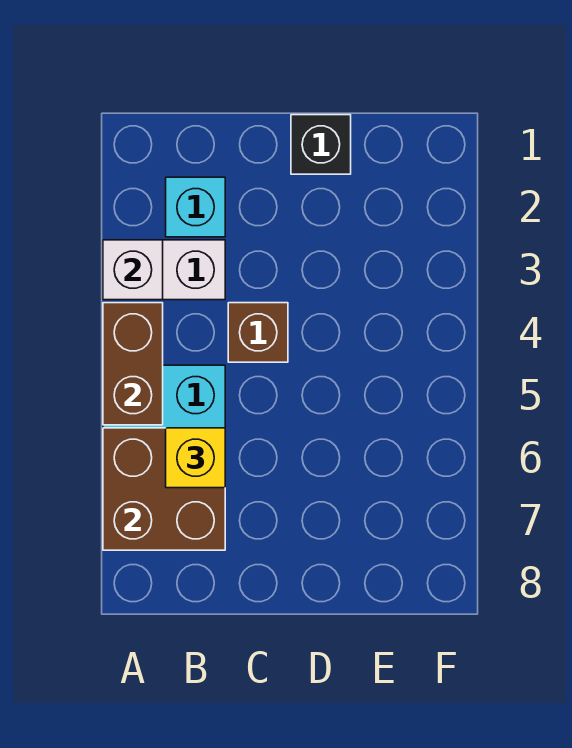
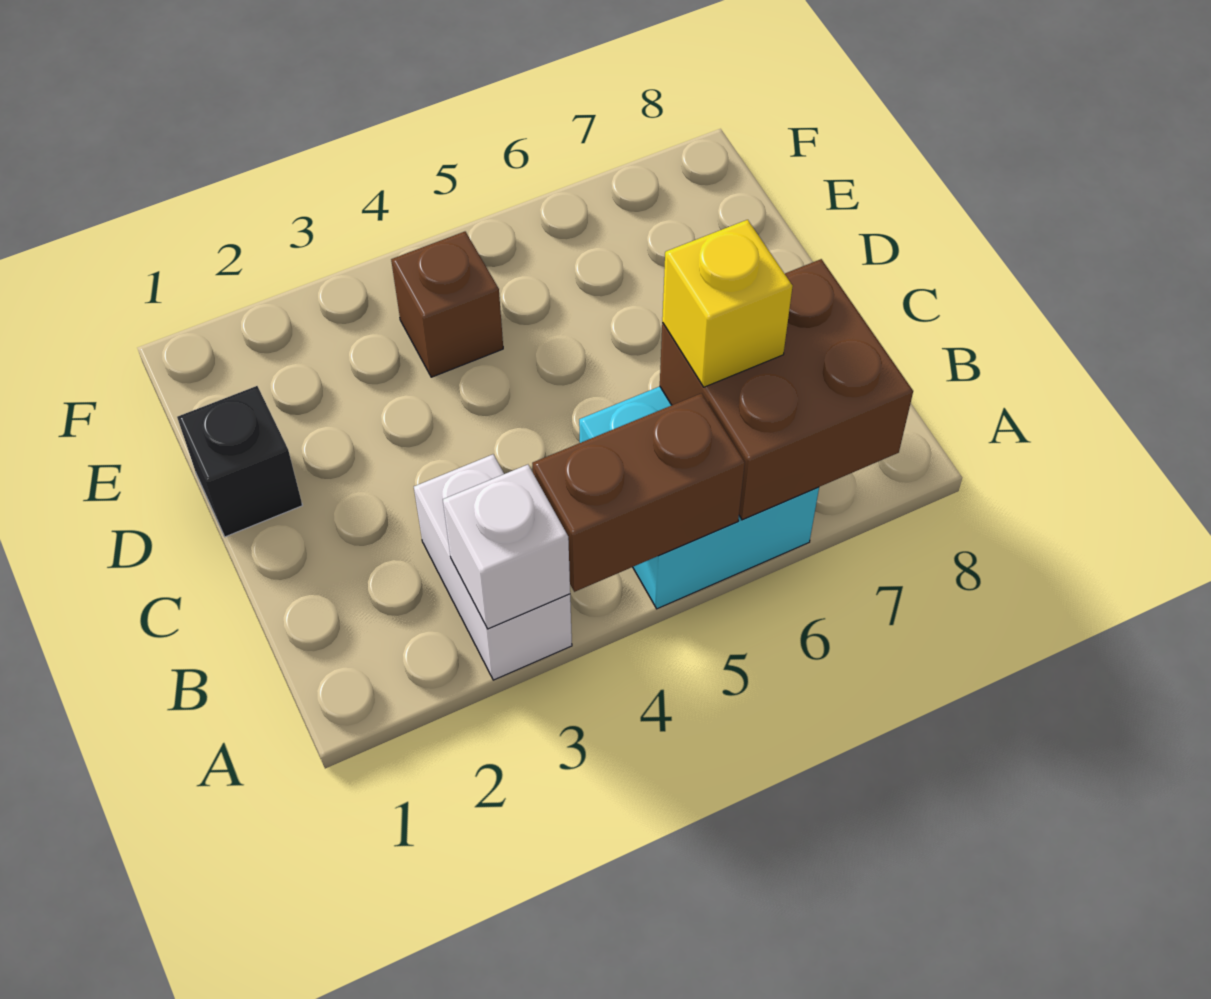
cyan 1x1 brick [166,177,225,237] -> none
brown 1x1 brick [228,303,288,362] -> brown 1x1 brick moved to [391,232,503,377]

